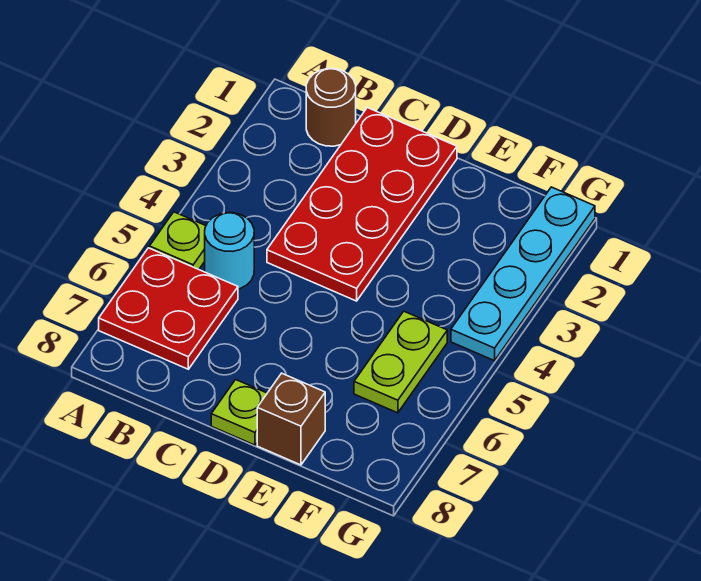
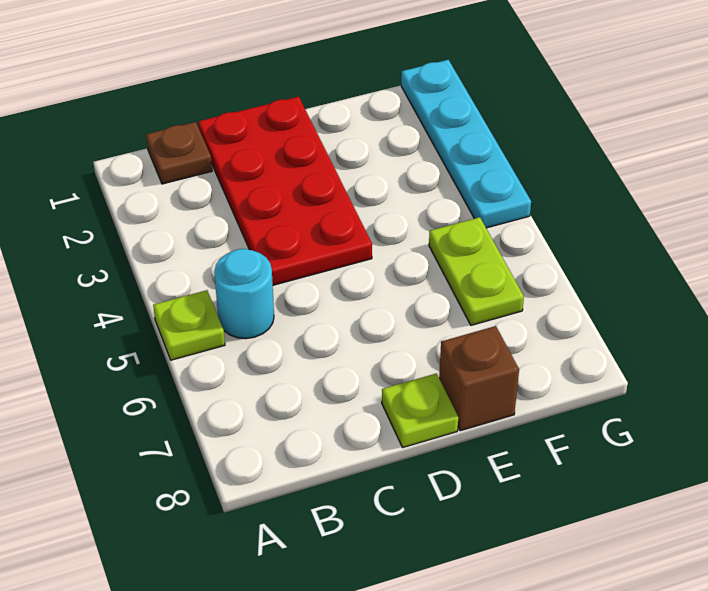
red 2x2 plate [99,248,238,369] -> none
brown 1x1 round brick [306,69,356,146] -> brown 1x1 plate [146,122,212,184]

